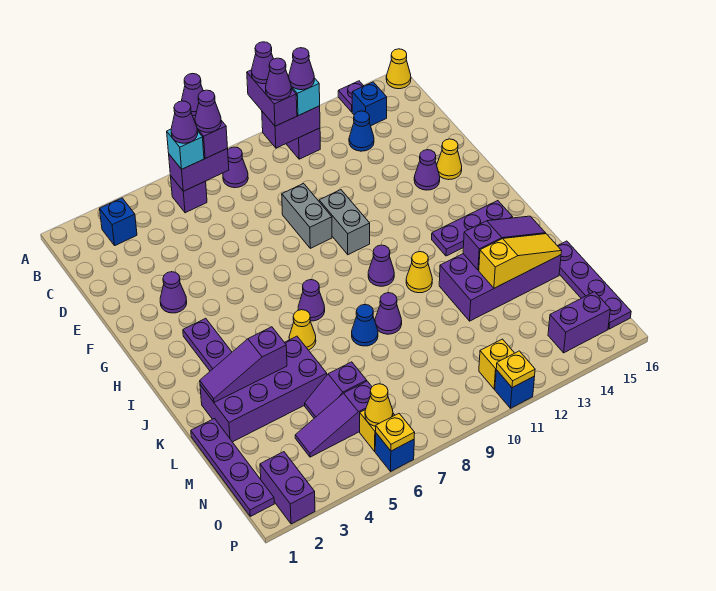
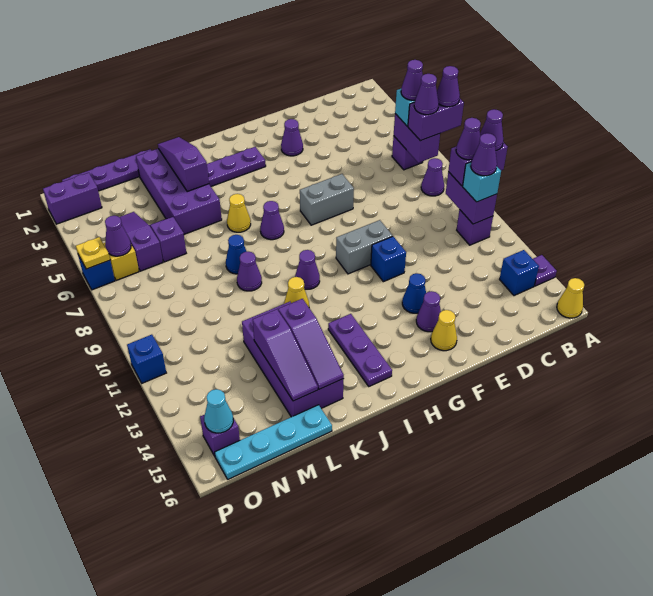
blue 1x1 brick [100,198,137,245] -> blue 1x1 brick moved to [371,237,406,282]
blue 1x1 cone [349,111,374,151] -> blue 1x1 cone moved to [402,273,426,313]
grey 1x2 brick [282,184,332,248] -> grey 1x2 brick moved to [300,174,354,225]
yellow 1x3 slope [479,234,562,288] -> purple 1x3 slope [253,309,318,401]
purple 1x4 plate [558,241,631,329] -> cyan 1x4 plate [215,405,332,479]
yellow 1x1 cone [365,384,393,426] -> purple 1x1 cone [105,216,131,256]
yellow 1x1 brick [479,339,514,389] -> none
purple 1x2 brick [548,292,610,353] -> purple 1x1 brick [200,415,240,456]
none -> cyan 1x1 cone [204,389,233,433]
yellow 1x1 plate [496,351,535,388] -> none

